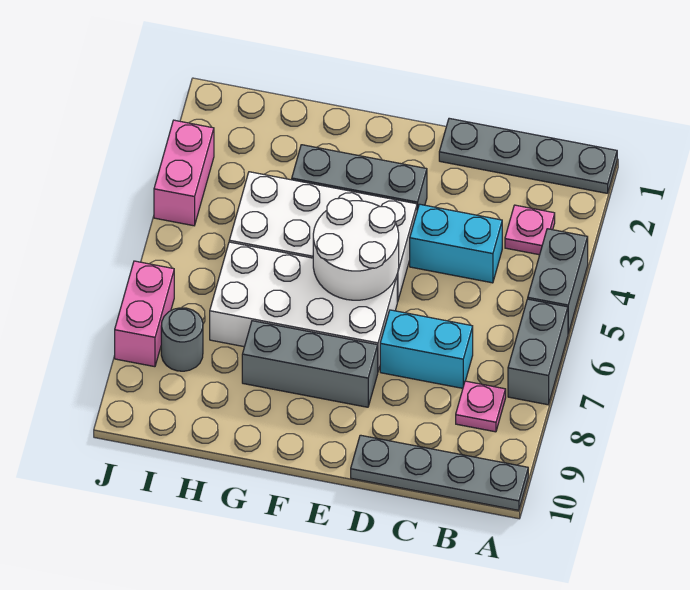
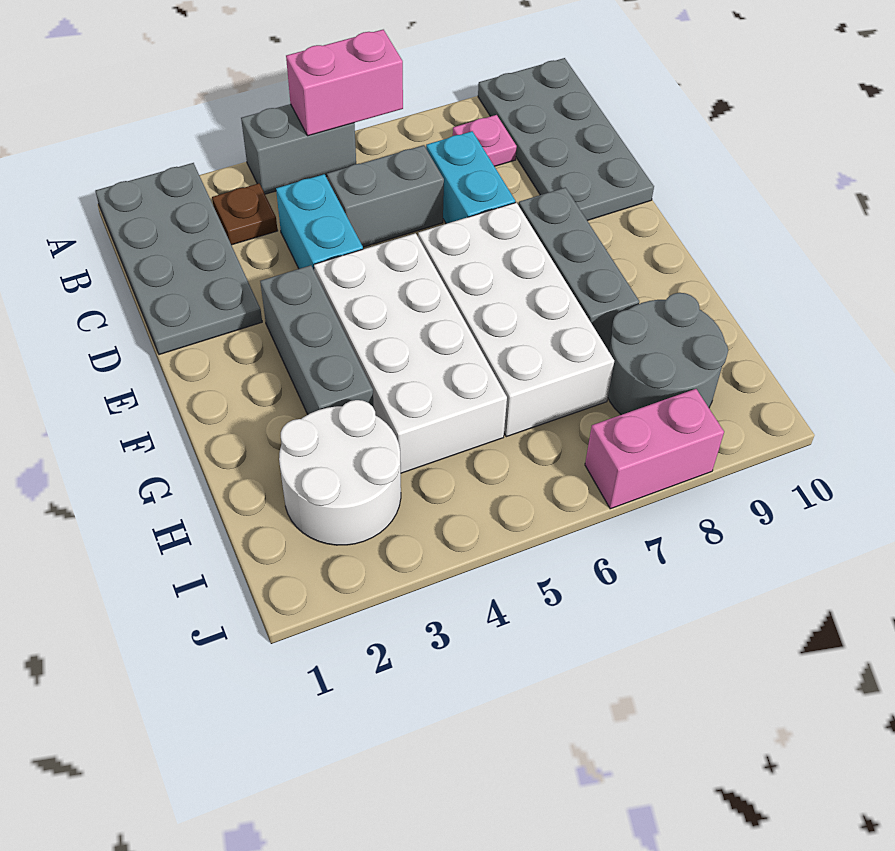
grey 1x4 plate [439,118,617,193] -> grey 2x4 plate [95,163,262,355]
grey 1x2 brick [508,299,568,405] -> grey 1x2 brick moved to [327,145,444,247]
grey 1x4 plate [351,435,528,510] -> grey 2x4 plate [478,58,654,221]
pink 1x1 plate [505,205,555,255] -> brown 1x1 plate [212,183,278,245]
white 2x2 round brick [313,198,399,300] -> white 2x2 round brick moved to [279,400,401,545]
grey 1x1 round brick [161,308,203,371] -> grey 2x2 round brick [608,293,728,415]
pink 1x2 brick [154,120,214,226] -> pink 1x2 brick moved to [286,30,403,136]

